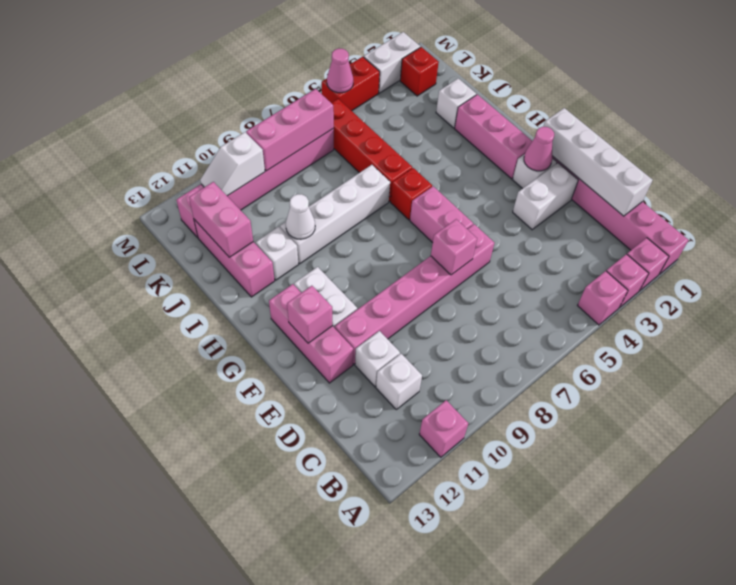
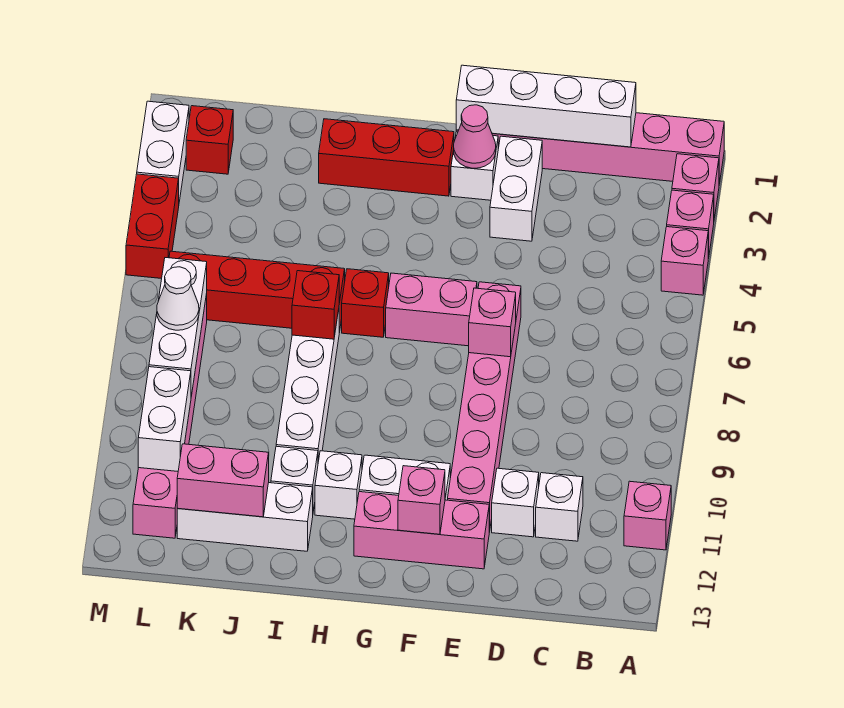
pink 1x3 brick [455,94,532,179] -> red 1x3 brick [319,119,454,196]
none -> red 1x1 brick [292,271,339,339]
white 1x1 cone [286,194,315,239] -> white 1x1 cone moved to [157,267,199,330]
pink 1x3 brick [194,219,275,297] -> white 1x3 brick [177,483,313,551]
white 1x1 brick [436,78,476,128] -> white 1x1 brick moved to [315,451,362,519]
pink 1x3 brick [246,89,334,171] -> white 1x3 brick [149,258,207,396]
white 1x2 slope [200,132,265,196] -> white 1x2 brick [138,367,191,471]
pink 1x1 cone [327,49,353,93] -> none

